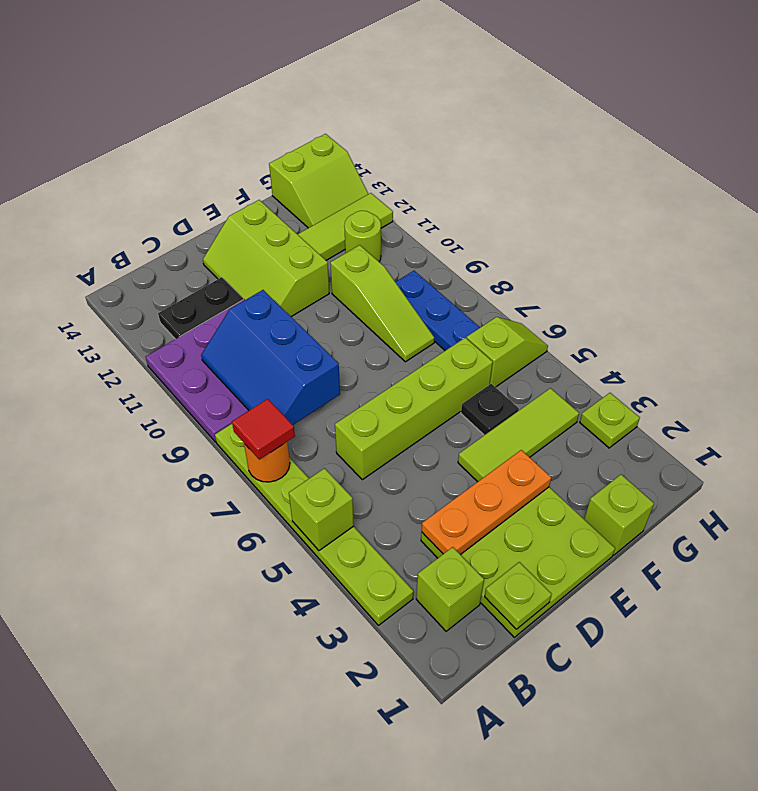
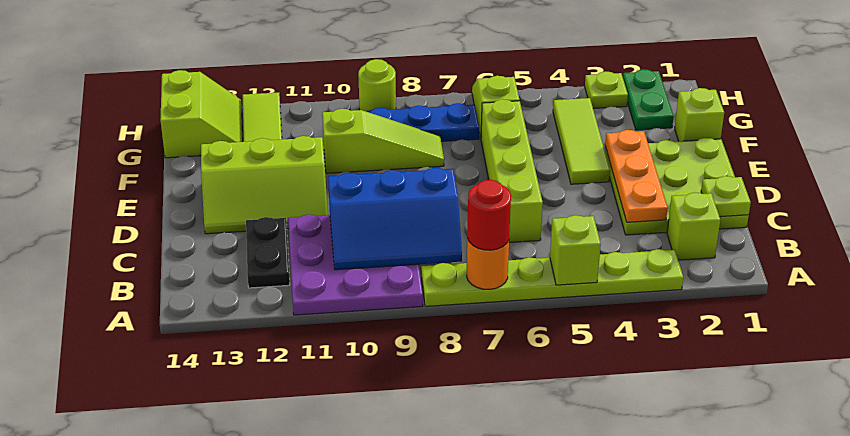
red 1x1 tile [232,399,295,460] -> red 1x1 round brick [467,180,511,250]
black 1x1 plate [461,384,519,435] -> none
none -> green 1x2 plate [623,69,674,130]
lime 1x1 round brick [344,211,381,261] -> lime 1x1 round brick moved to [358,59,396,111]

